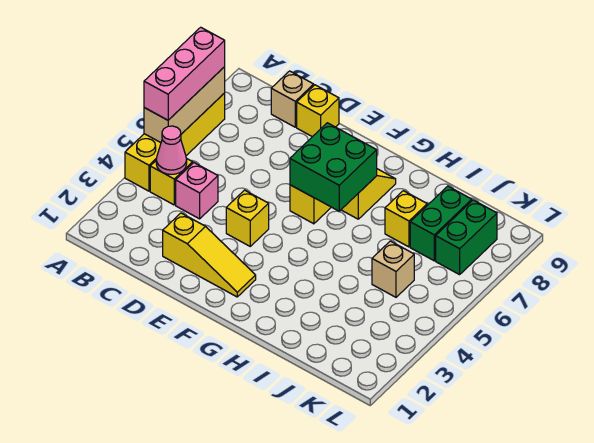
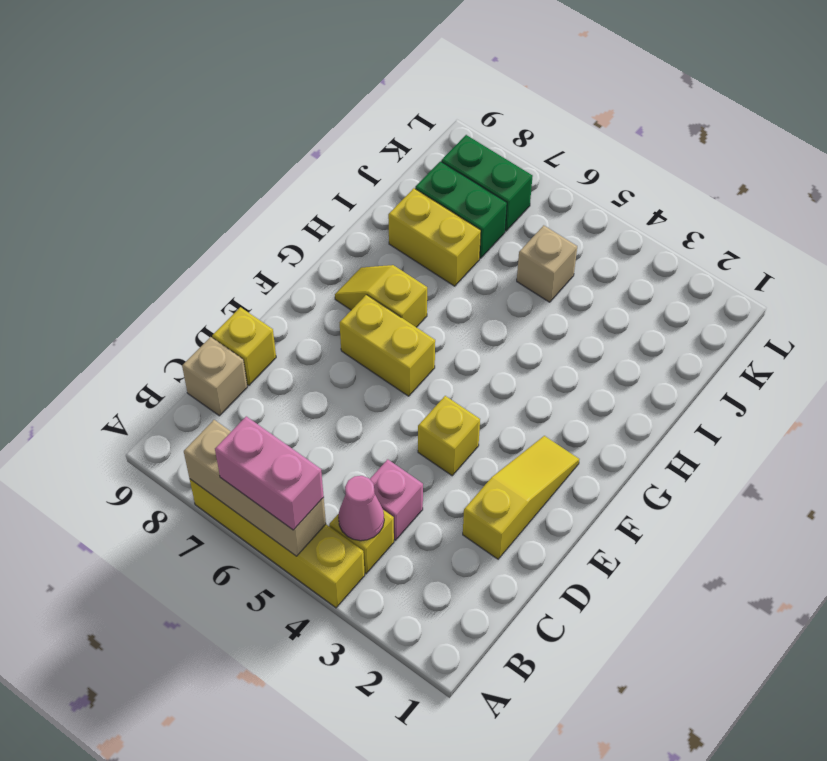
pink 1x3 brick [144,27,225,120] -> pink 1x2 brick [215,416,324,530]
green 2x2 brick [290,123,377,211] -> none
yellow 1x1 brick [385,191,427,247] -> yellow 1x2 brick [388,188,481,286]

